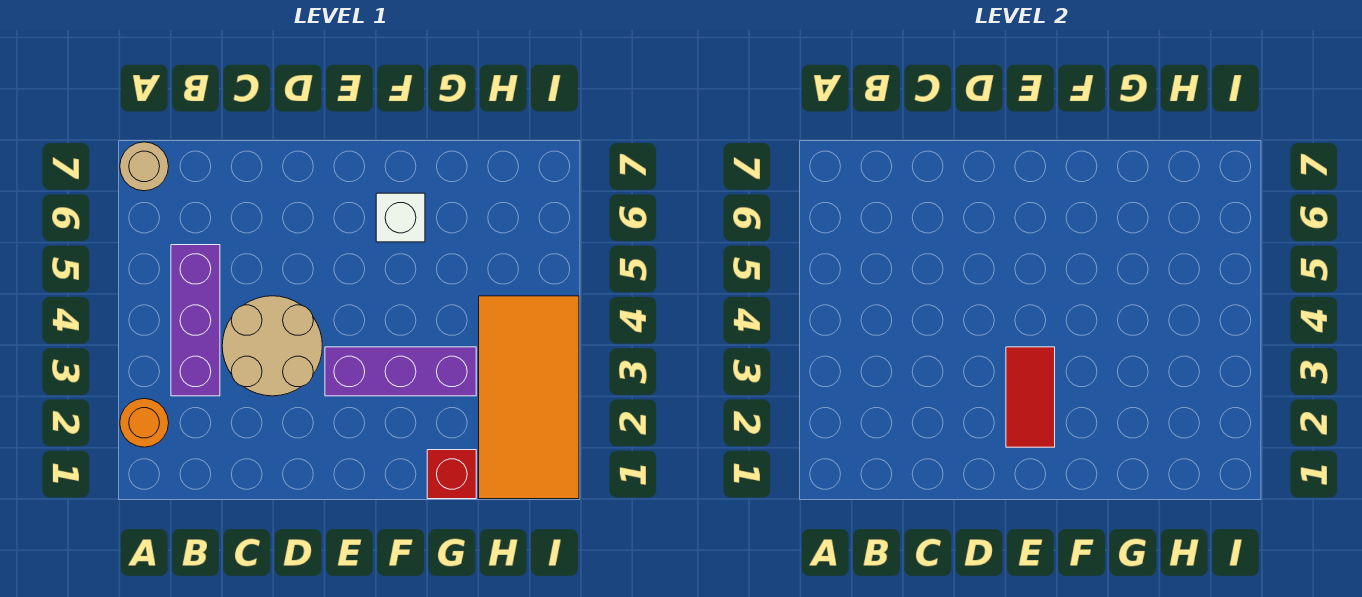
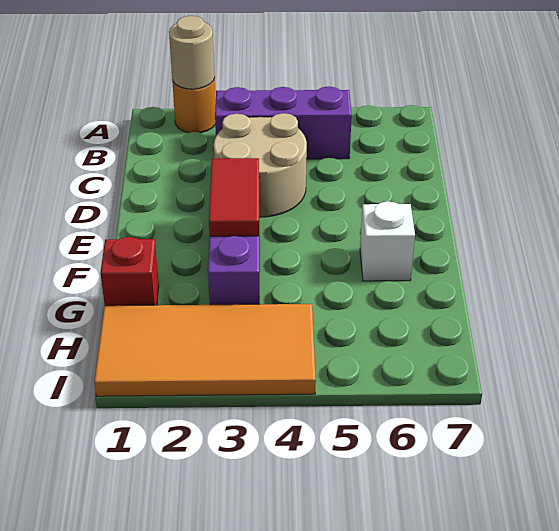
tan 1x1 round brick [120,142,169,191] -> tan 1x1 round brick moved to [169,16,215,89]
red 1x2 tile [1006,347,1055,447] -> red 1x2 tile turned to [209,158,259,236]

